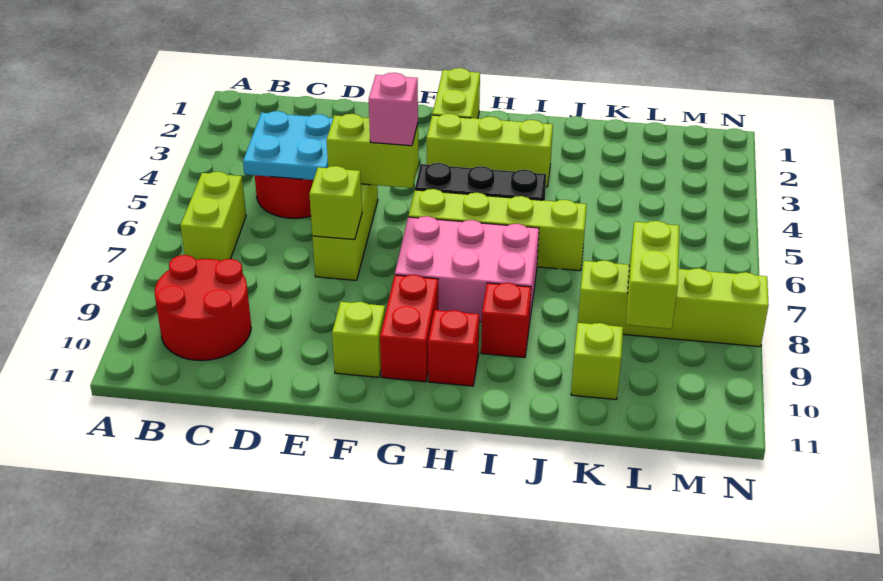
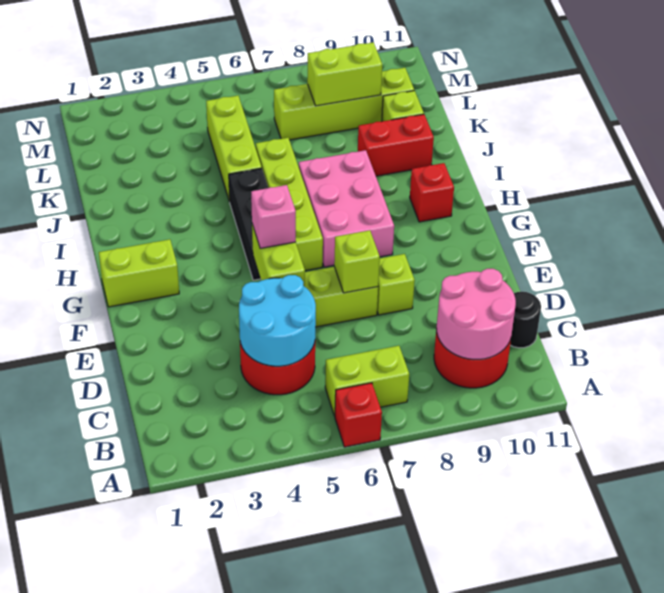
none -> pink 2x2 round brick [436,269,516,360]
cyan 2x2 plate [243,111,333,180] -> cyan 2x2 round brick [239,275,316,366]
none -> black 1x1 round brick [510,292,541,348]
lime 1x1 brick [332,302,385,377] -> lime 1x1 brick moved to [377,254,415,315]
lime 1x3 brick [427,114,553,187] -> lime 1x3 brick moved to [206,96,262,202]
red 1x2 brick [380,275,438,382] -> red 1x2 brick moved to [358,114,434,176]
red 1x1 brick [481,283,531,358] -> red 1x1 brick moved to [335,383,382,447]
lime 1x4 brick [578,260,769,347] -> lime 1x4 brick turned to [274,68,414,140]

